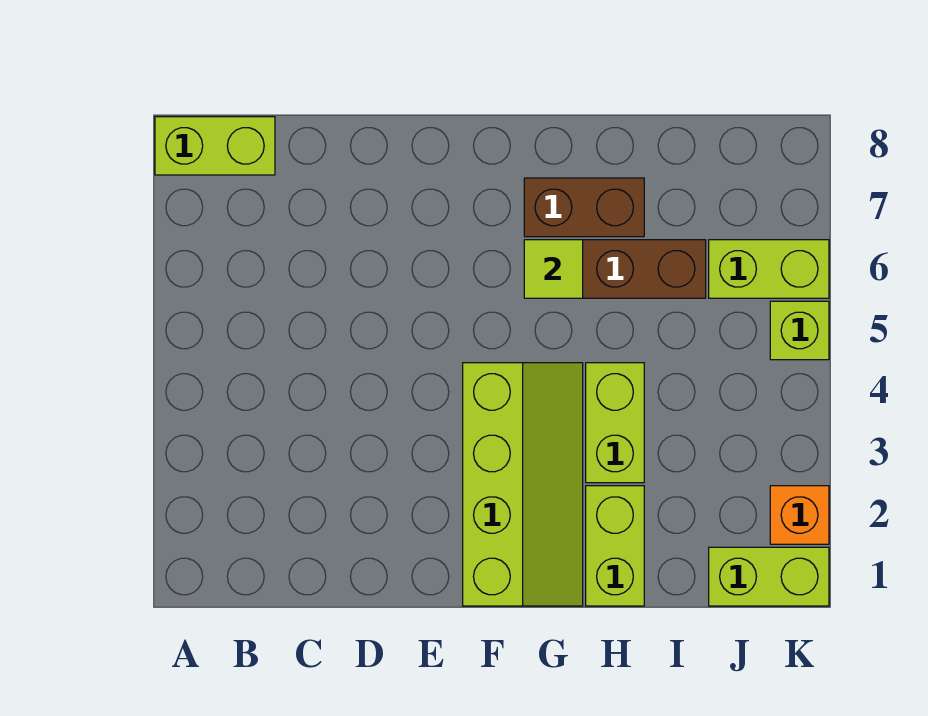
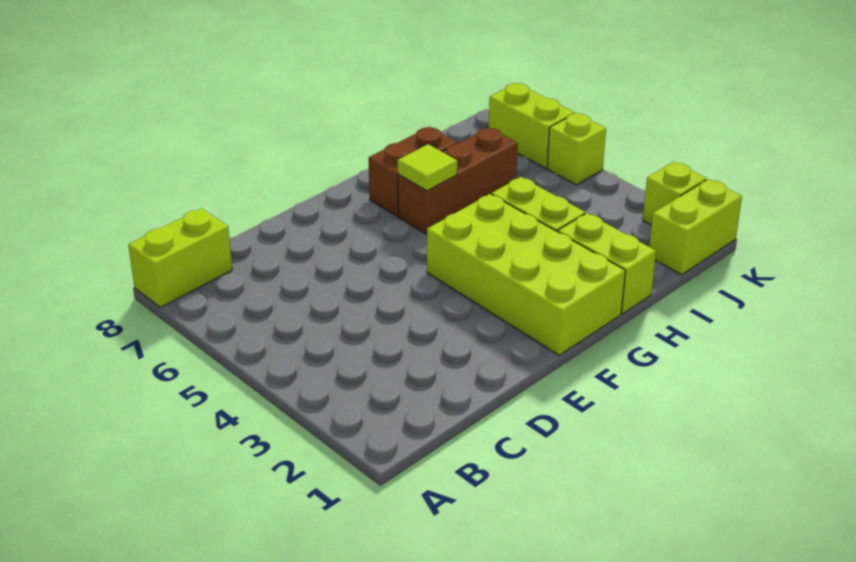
lime 2x4 slope [463,363,583,606] -> lime 2x4 brick [427,194,625,355]
lime 1x2 brick [709,240,829,298] -> lime 1x2 brick turned to [489,83,575,168]
orange 1x1 brick [770,486,829,544] -> lime 1x1 brick [643,162,706,225]

